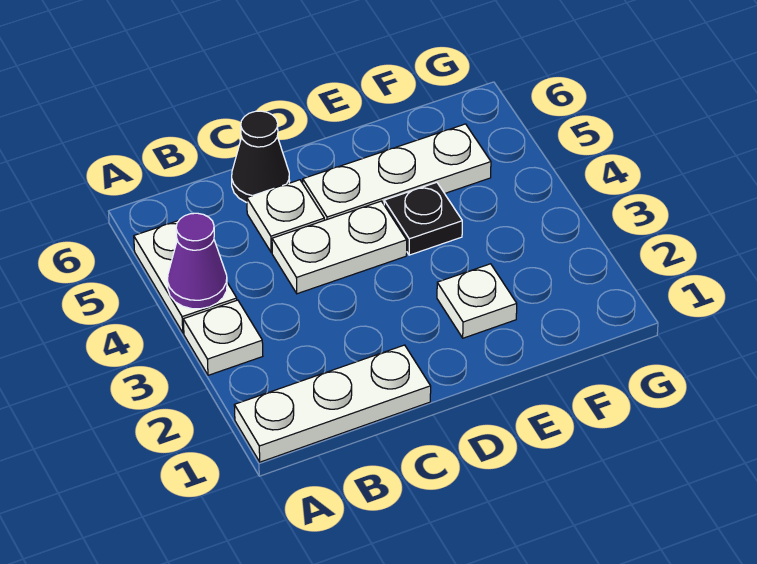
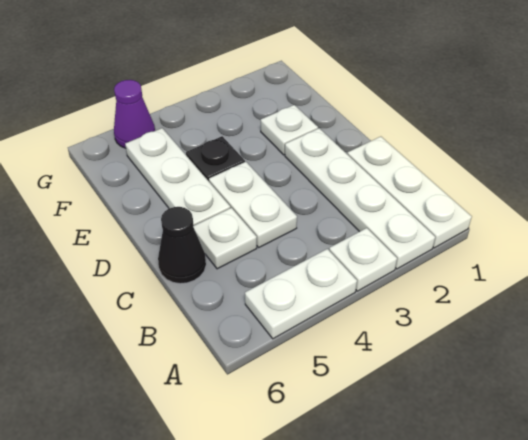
none -> white 1x4 plate [285,128,435,269]
purple 1x1 cone [167,213,227,309] -> purple 1x1 cone moved to [114,80,155,148]

